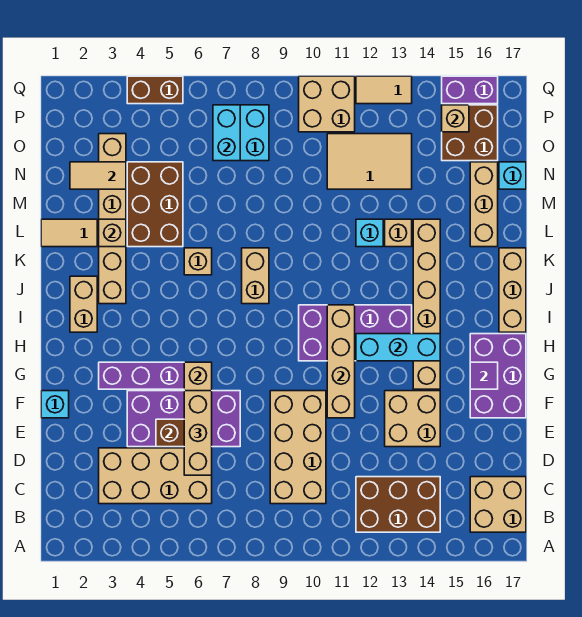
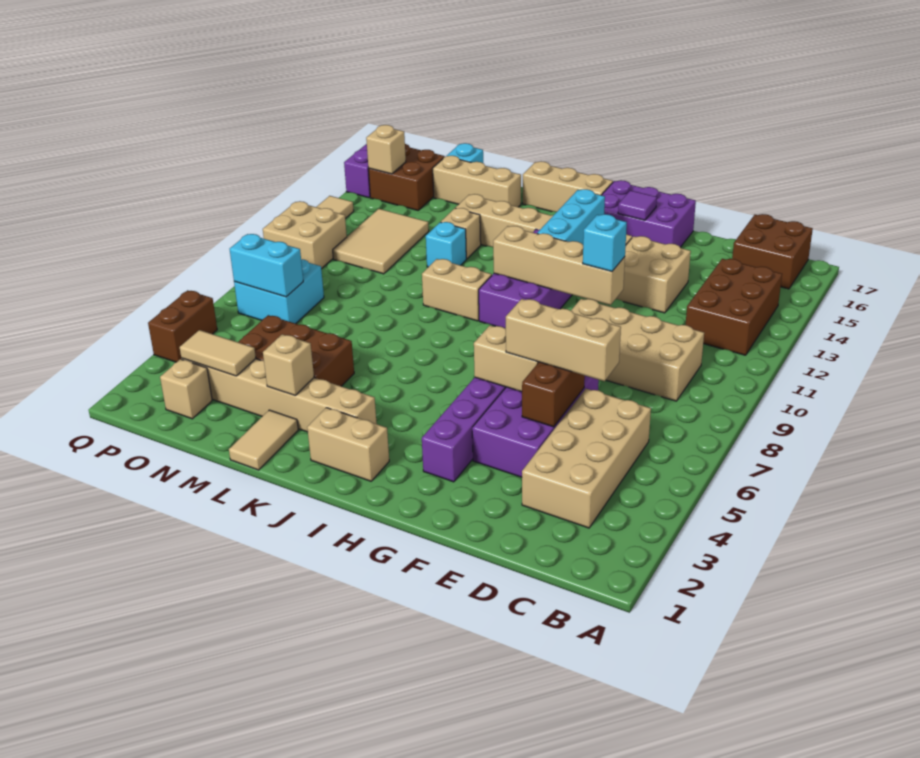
tan 2x2 brick [470,477,526,532] -> brown 2x2 brick [732,214,813,289]
cyan 1x1 brick [41,391,69,418] -> cyan 1x1 brick moved to [583,214,627,272]
tan 1x2 brick [242,248,269,304] -> tan 1x2 brick moved to [422,259,492,321]
tan 1x1 brick [184,248,212,275] -> tan 1x1 brick moved to [160,359,212,419]
tan 1x2 tile [70,162,126,189] -> tan 1x2 tile turned to [180,330,256,376]

